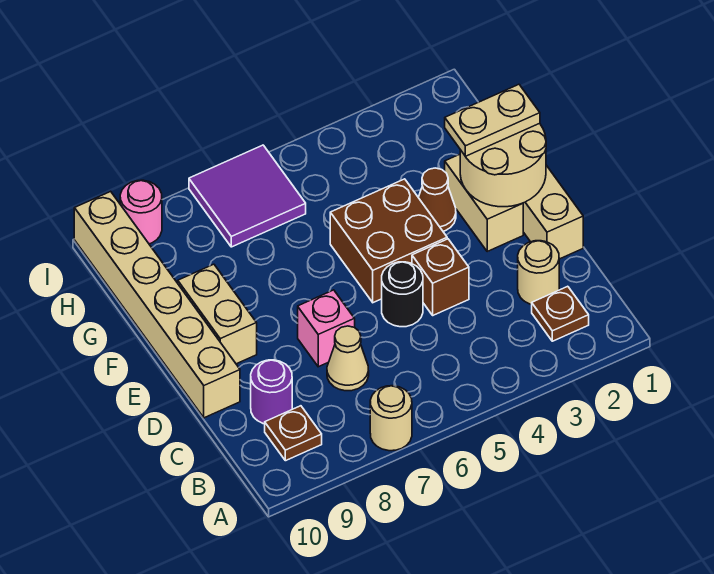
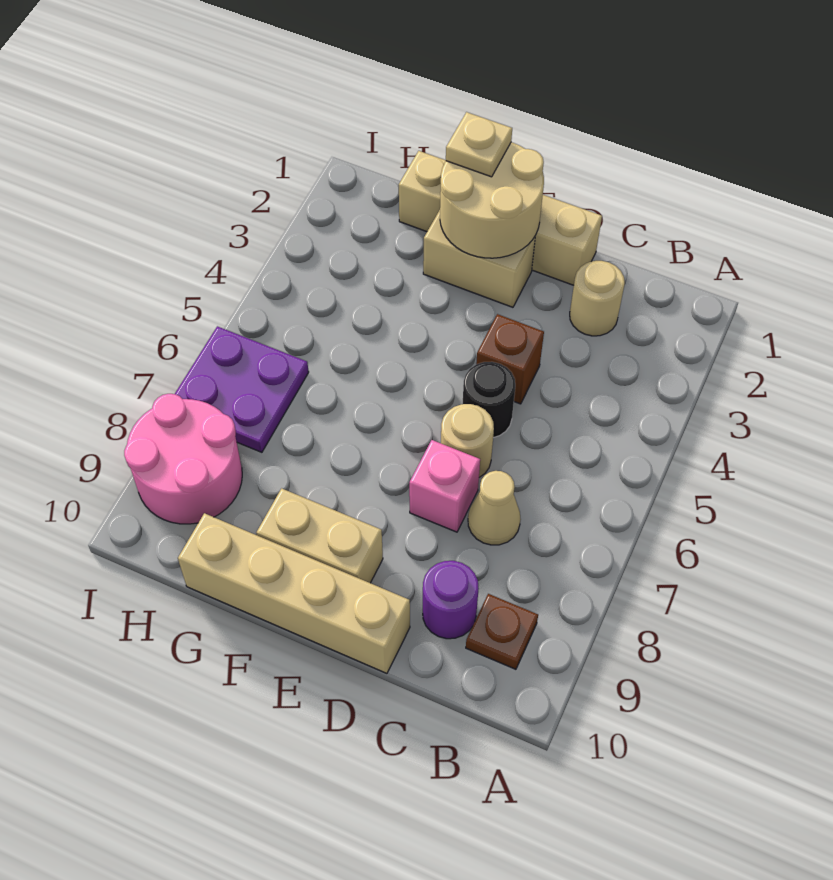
tan 1x1 round brick [370,386,412,451] -> tan 1x1 round brick moved to [441,404,494,477]
brown 1x1 plate [532,286,589,341] -> none
tan 1x6 brick [74,191,240,418] -> tan 1x4 brick [178,513,410,673]
brown 2x2 brick [330,179,447,303] -> none
tan 1x2 plate [445,84,540,156] -> tan 1x1 plate [446,112,512,177]
brown 1x1 cone [418,168,456,231] -> none
purple 2x2 tile [189,145,306,247] -> purple 2x2 plate [175,326,309,452]
pink 1x1 round brick [120,180,162,244] -> pink 2x2 round brick [124,394,242,524]

